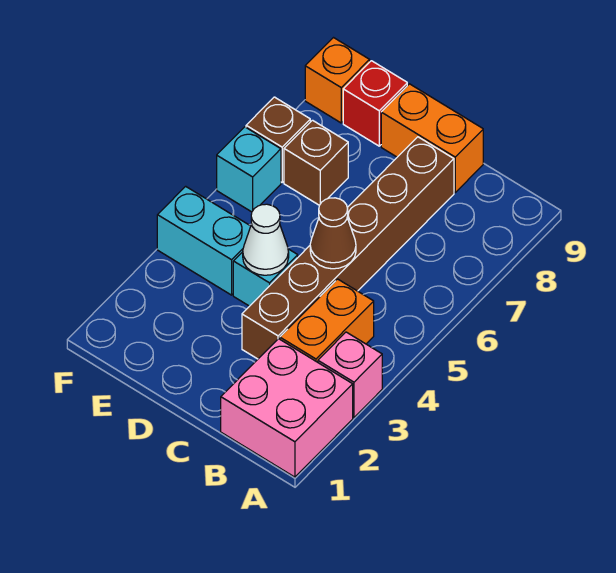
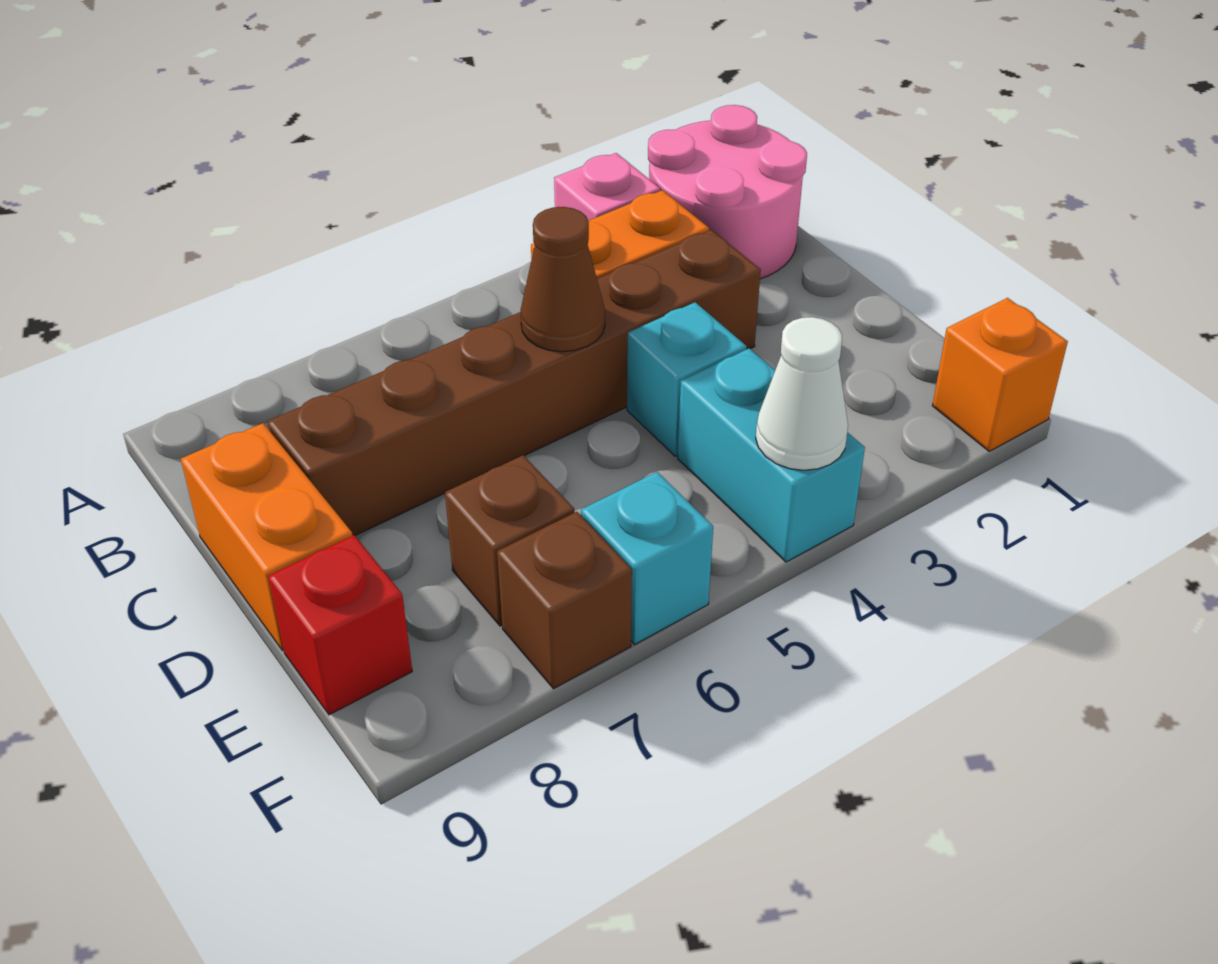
pink 2x2 brick [221,339,353,477] -> pink 2x2 round brick [648,105,807,279]
white 1x1 cone [243,204,289,275] -> white 1x1 cone moved to [756,317,848,470]
orange 1x1 brick [305,38,370,123] -> orange 1x1 brick moved to [932,298,1068,451]

